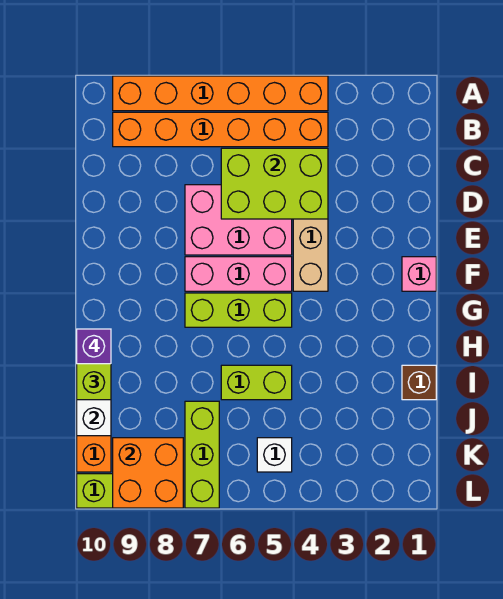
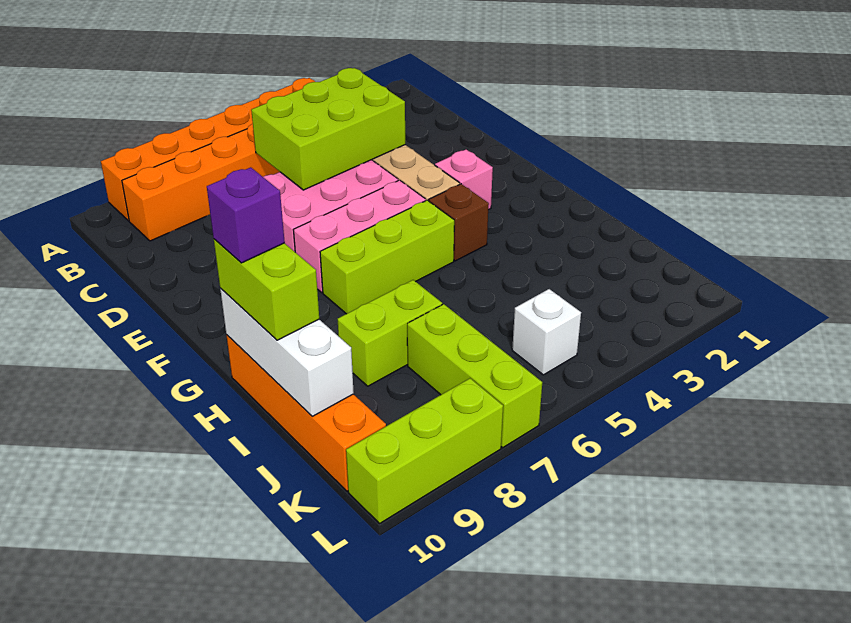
pink 1x1 brick [402,257,436,291] -> pink 1x1 brick moved to [435,149,493,210]
brown 1x1 brick [402,365,436,400] -> brown 1x1 brick moved to [429,184,489,261]
lime 1x2 brick [221,365,292,400] -> lime 1x2 brick moved to [338,280,442,386]
orange 2x2 brick [113,438,183,508] -> none

